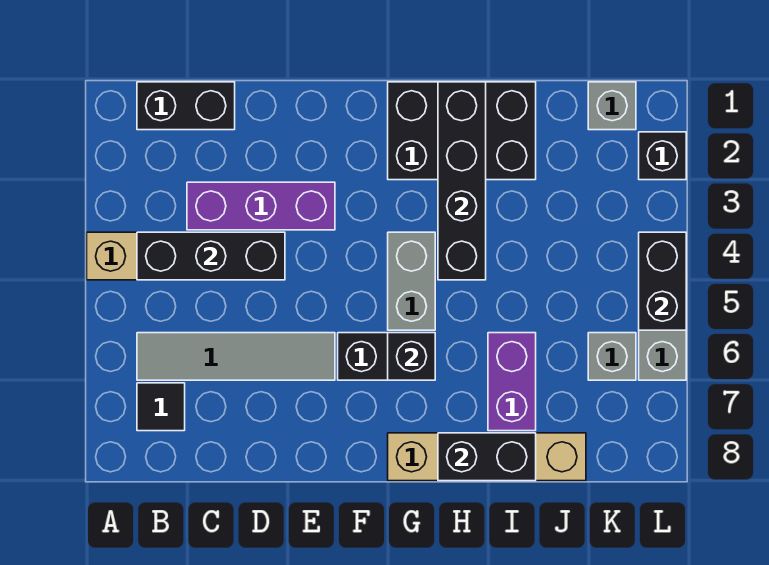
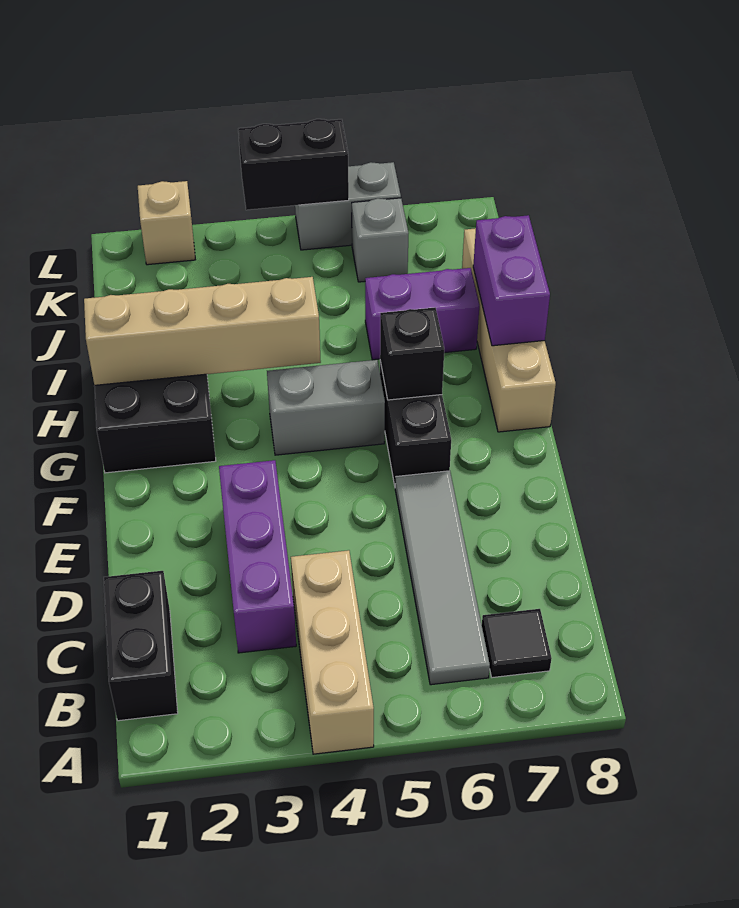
black 1x3 brick [137,232,285,280] -> none
black 1x4 brick [438,82,486,280] -> tan 1x4 brick [84,277,321,385]
black 1x2 brick [438,433,536,481] -> purple 1x2 brick [473,215,550,346]
grey 1x1 brick [588,82,636,130] -> none
black 1x1 brick [639,132,686,180] -> tan 1x1 brick [138,181,196,265]

